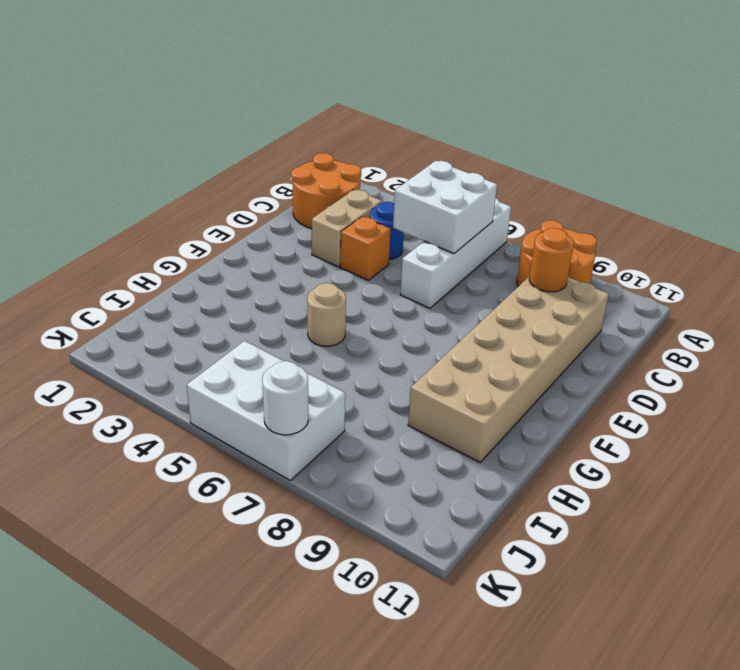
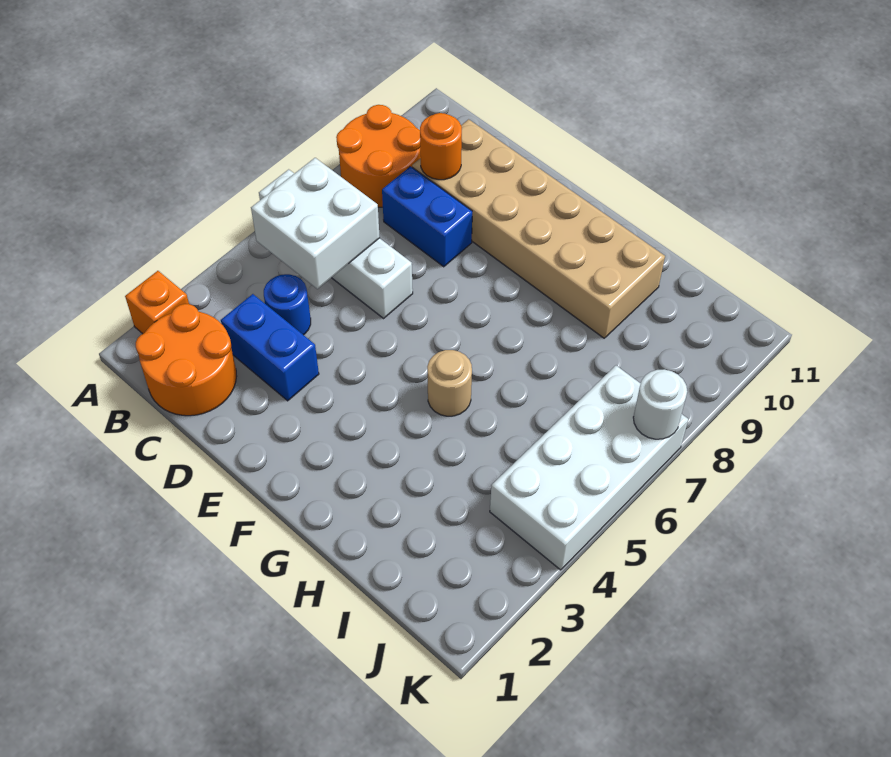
tan 1x2 brick [312,189,382,267] -> blue 1x2 brick [221,294,319,401]
none -> blue 1x2 brick [382,166,472,267]
orange 1x1 brick [340,217,390,280] -> orange 1x1 brick moved to [125,271,189,334]
white 2x3 brick [187,341,345,480] -> white 2x4 brick [490,366,688,570]

